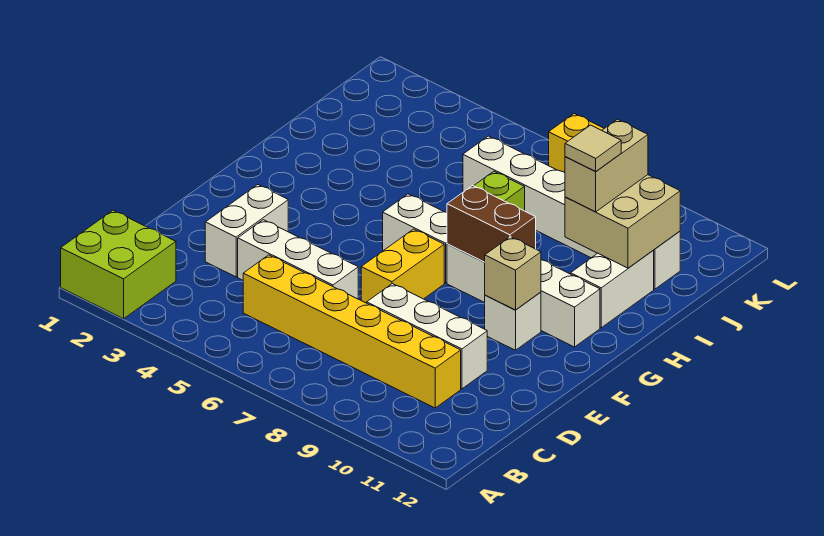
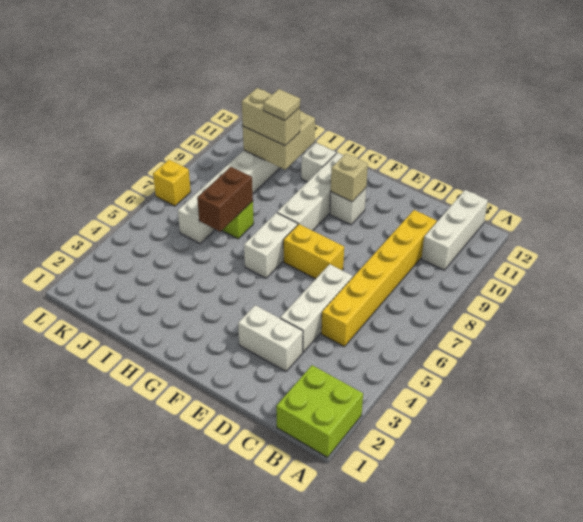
white 1x3 brick [367,284,487,389] -> white 1x3 brick moved to [422,190,488,270]
brown 1x2 brick [447,186,536,262] -> brown 1x2 brick moved to [197,167,253,232]
white 1x2 brick [571,251,654,328] -> white 1x1 brick [301,143,336,182]

